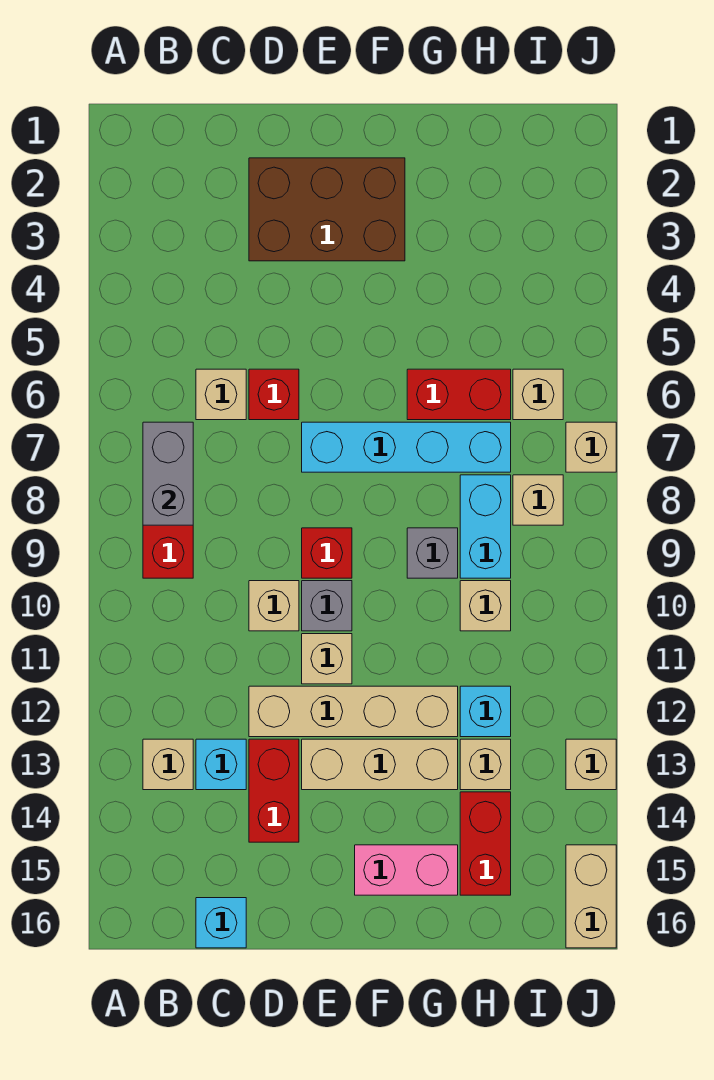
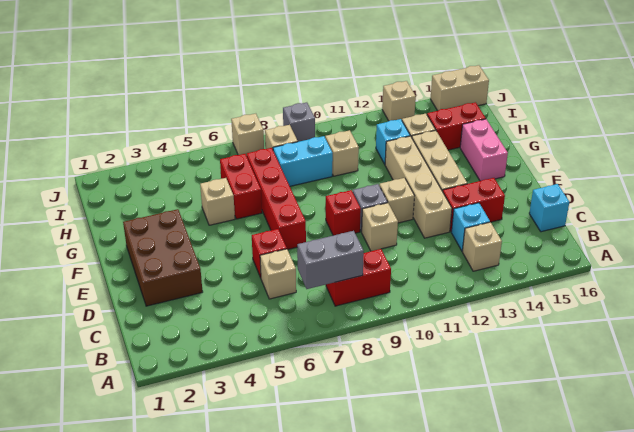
cyan 1x4 brick [302,422,511,472] -> red 1x4 brick [247,148,306,250]
grey 1x1 brick [407,528,458,578] -> grey 1x1 brick moved to [283,102,315,142]
tan 1x1 brick [513,369,563,420] -> tan 1x1 brick moved to [200,178,235,225]

